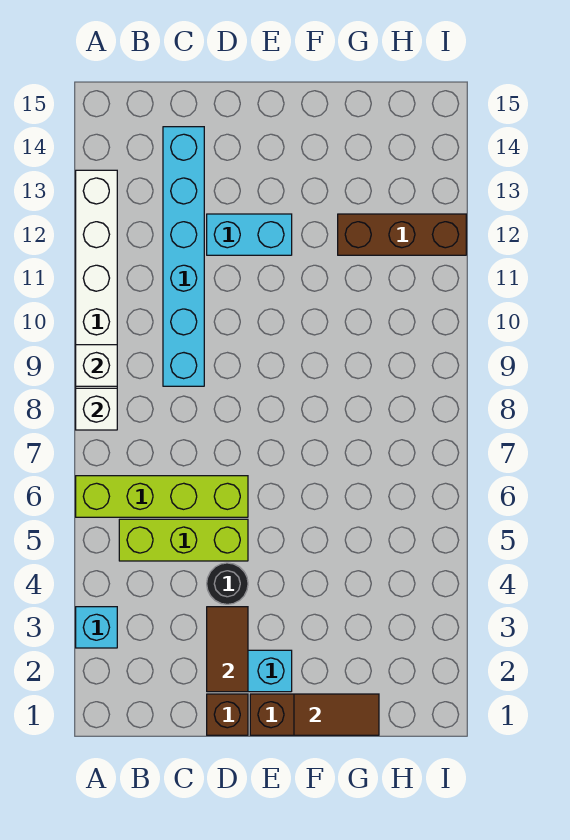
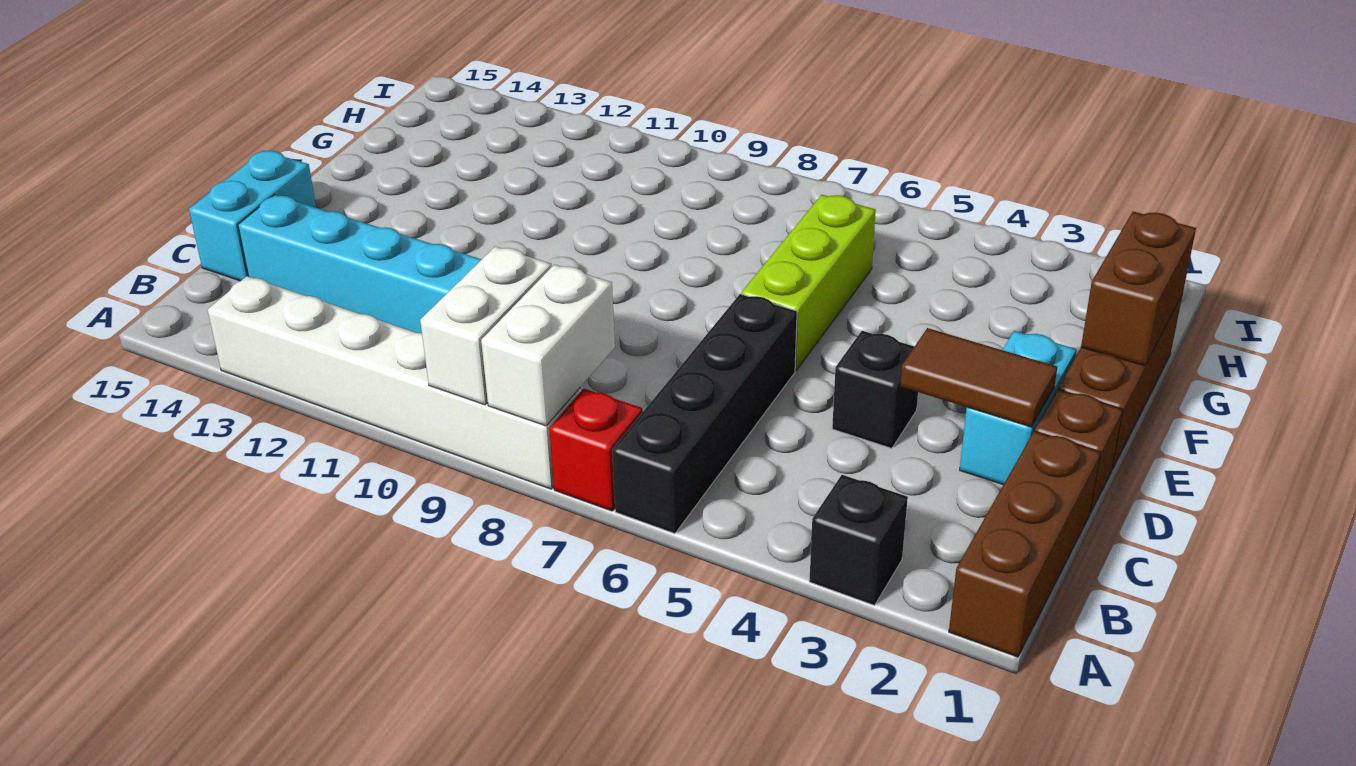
cyan 1x1 brick [76,607,117,648] -> black 1x1 brick [809,475,908,605]
lime 1x4 brick [76,476,248,517] -> black 1x4 brick [612,294,797,534]
none -> red 1x1 brick [549,389,643,511]
white 1x1 brick [76,388,117,430] -> white 1x2 brick [481,265,615,426]
white 1x1 brick [76,345,117,386] -> white 1x2 brick [420,246,552,405]
lime 1x3 brick [119,519,248,561] -> lime 1x3 brick moved to [741,195,876,370]
black 1x1 round brick [207,563,248,604] -> black 1x1 brick [832,331,918,448]
cyan 1x2 brick [207,214,292,255] -> cyan 1x2 brick moved to [189,151,316,281]
brown 1x2 tile [294,694,379,735] -> brown 1x2 brick [1081,212,1196,366]
brown 1x3 brick [338,214,466,255] -> brown 1x3 brick moved to [949,431,1101,657]

